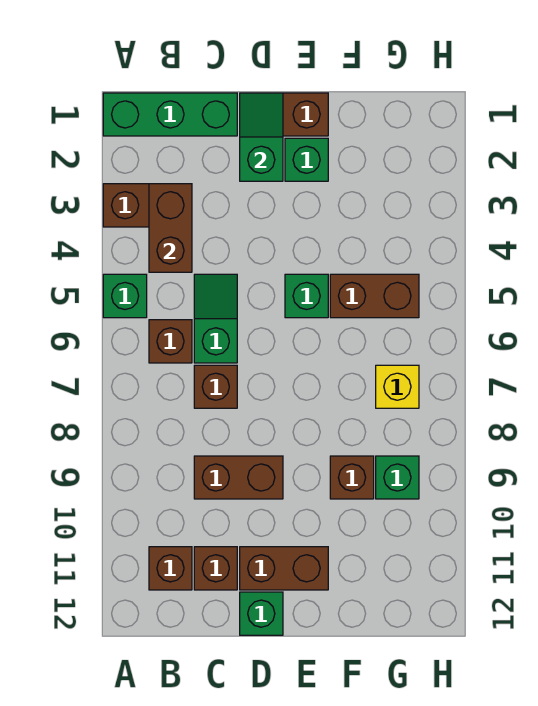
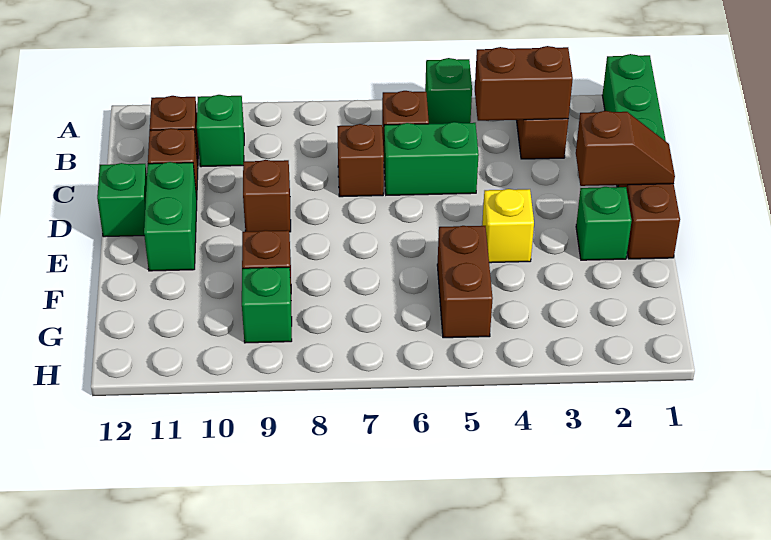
green 1x2 slope [194,274,237,363] -> green 1x2 brick [384,122,479,195]
brown 1x2 brick [194,456,283,499] -> brown 1x1 brick [243,160,291,232]
green 1x2 slope [240,93,283,181] -> brown 1x2 slope [576,111,675,186]
brown 1x2 brick [240,547,328,590] -> green 1x2 brick [144,162,197,271]
green 1x1 brick [285,274,328,318] -> green 1x1 brick moved to [197,95,244,167]
yellow 1x1 brick [376,365,419,408] -> yellow 1x1 brick moved to [482,189,534,263]

